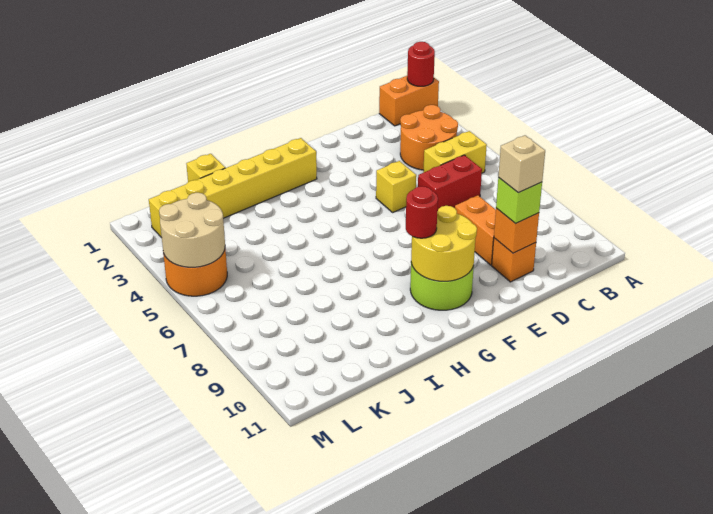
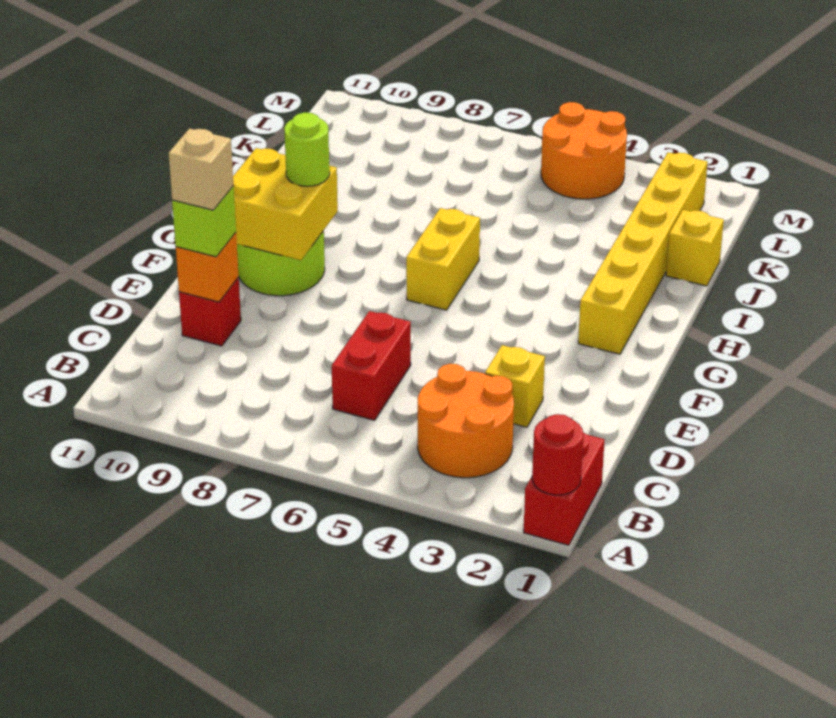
orange 1x2 brick [379,76,439,126] -> red 1x2 brick [524,433,605,545]
yellow 1x2 brick [423,131,487,173] -> yellow 1x2 brick moved to [406,208,480,310]
orange 1x2 brick [455,195,496,265] -> none
orange 1x1 brick [492,238,536,282] -> red 1x1 brick [179,278,241,346]
yellow 1x1 brick [376,161,416,212] -> yellow 1x1 brick moved to [485,345,545,427]
yellow 2x2 round brick [411,206,477,281] -> yellow 2x2 brick [233,148,338,260]
red 1x1 round brick [406,186,438,238] -> lime 1x1 round brick [284,113,330,186]
tan 2x2 round brick [159,193,225,267] -> none

